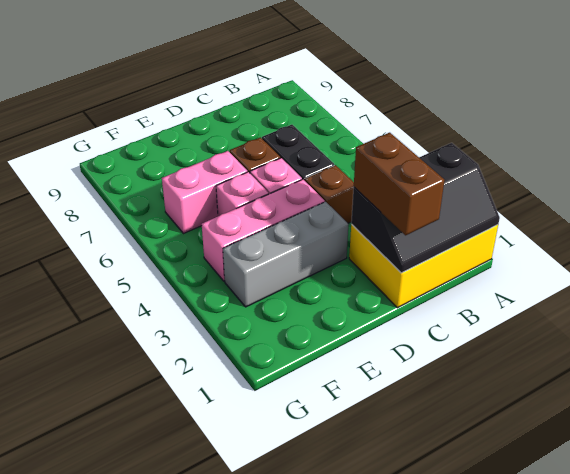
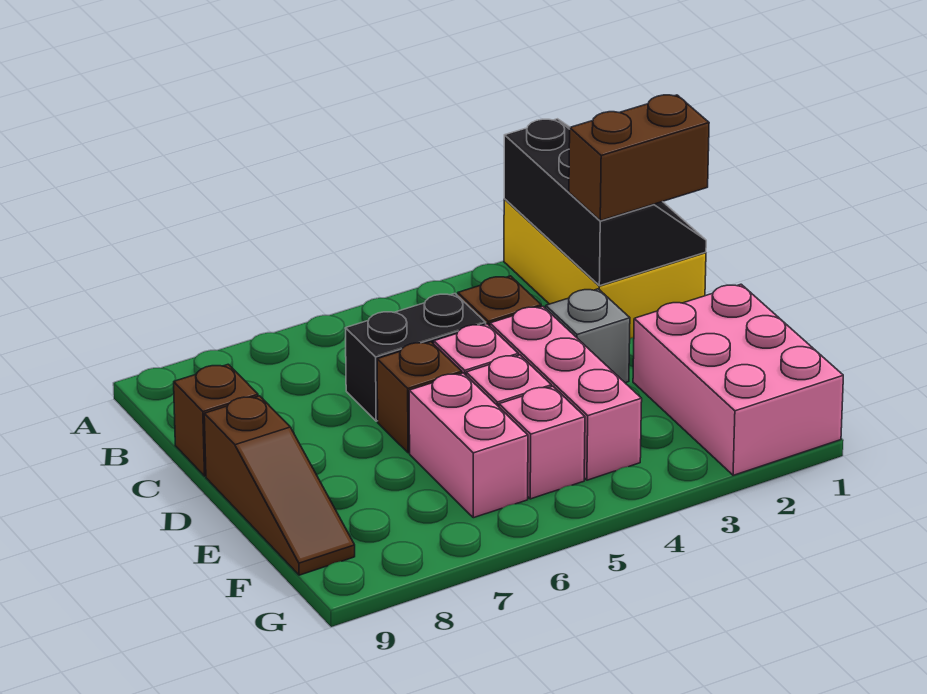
none -> brown 1x1 brick [174,364,258,476]
grey 1x3 brick [223,202,348,307] -> grey 1x1 brick [546,289,630,383]
none -> brown 1x3 slope [204,396,355,575]
none -> pink 2x3 brick [633,284,843,475]
none -> pink 1x1 brick [499,386,585,499]

